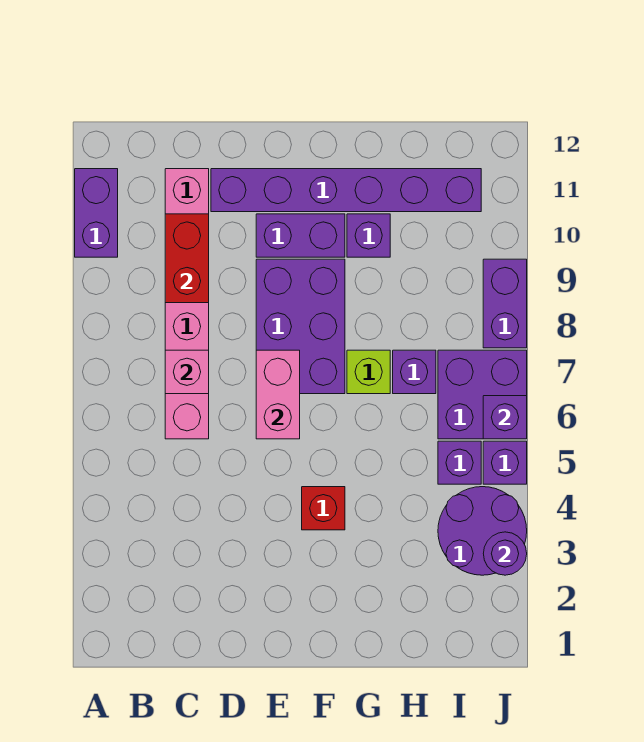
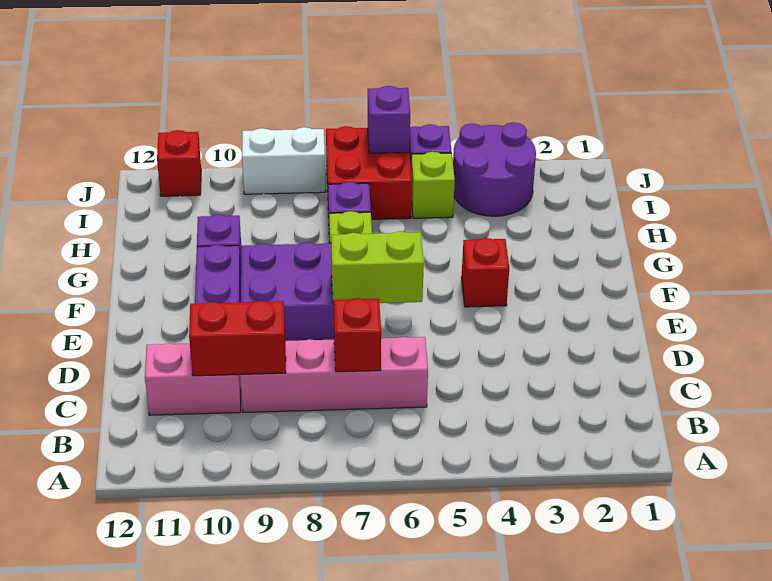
purple 1x2 brick [75,169,118,257] -> none
pink 1x1 brick [165,350,209,394] -> red 1x1 brick [334,298,381,372]
purple 1x6 brick [211,169,481,212] -> none
pink 1x2 brick [256,350,300,439] -> lime 1x2 brick [331,231,424,304]
purple 1x1 brick [438,441,481,484] -> lime 1x1 brick [411,152,455,218]
purple 2x2 brick [438,350,527,439] -> red 2x2 brick [326,126,412,219]
purple 1x1 round brick [483,532,527,575] -> none
purple 1x2 brick [483,259,527,348] -> white 1x2 brick [242,127,326,194]
none -> red 1x1 brick [157,130,201,196]

